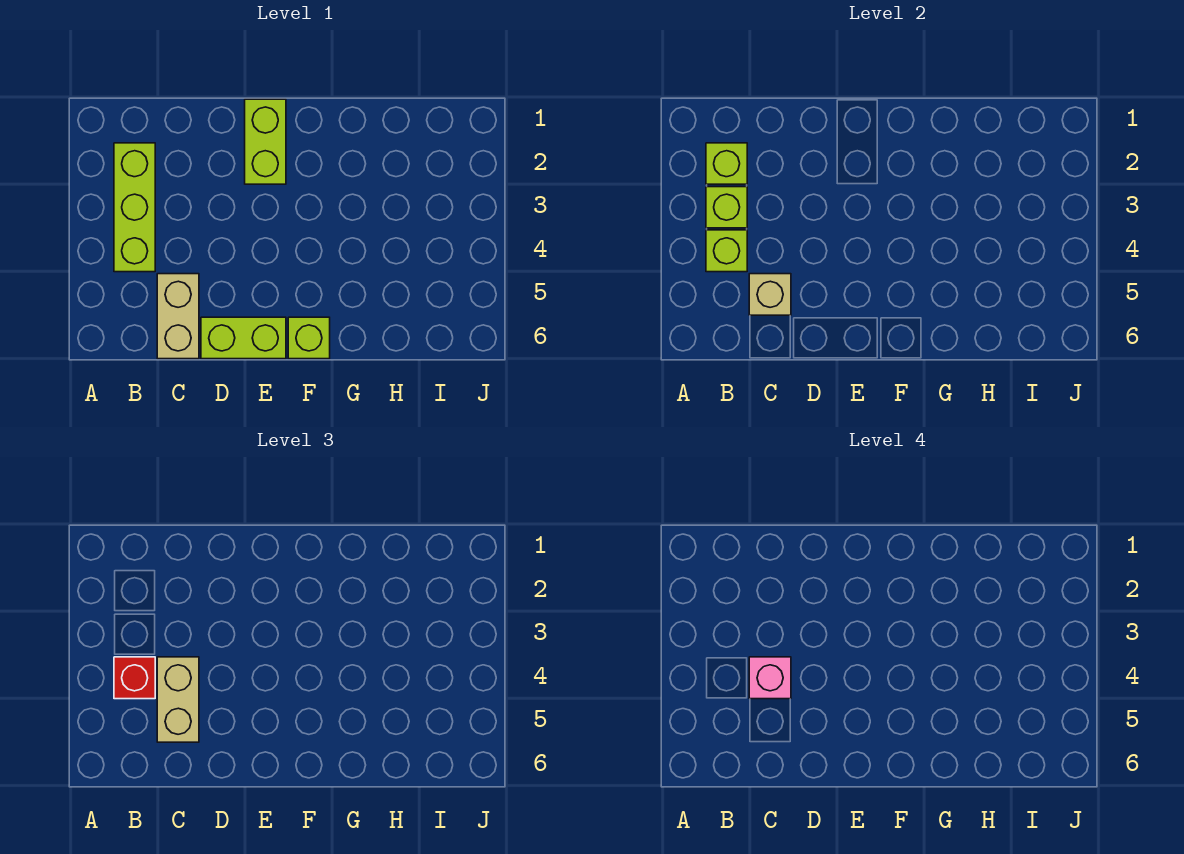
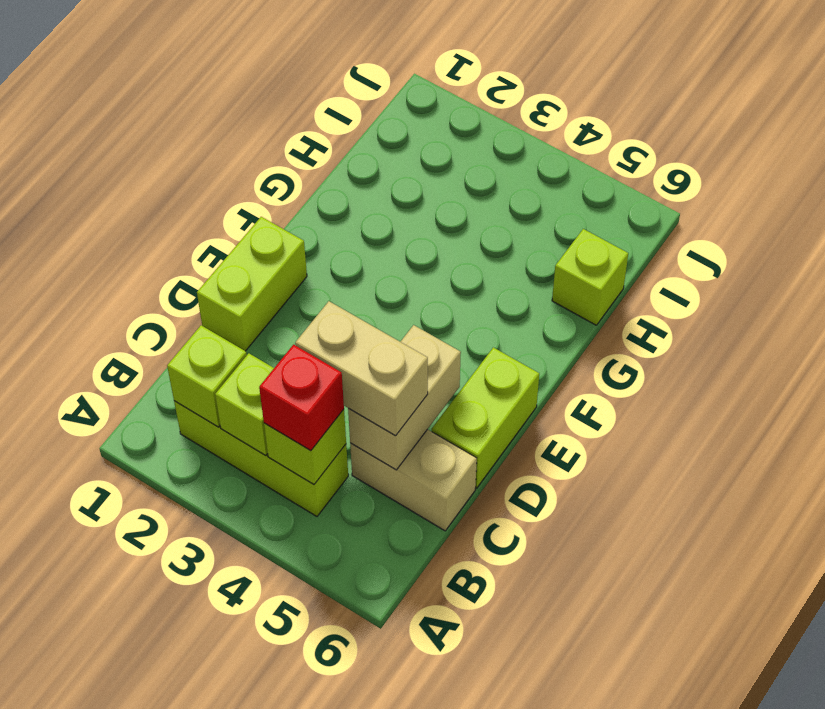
pink 1x1 brick [749,657,791,699] -> none
tan 1x1 brick [749,274,791,315] -> tan 1x2 brick [348,325,461,470]
lime 1x2 brick [245,99,286,184] -> lime 1x2 brick turned to [197,217,307,351]
lime 1x1 brick [288,317,330,359] -> lime 1x1 brick moved to [552,229,628,325]

